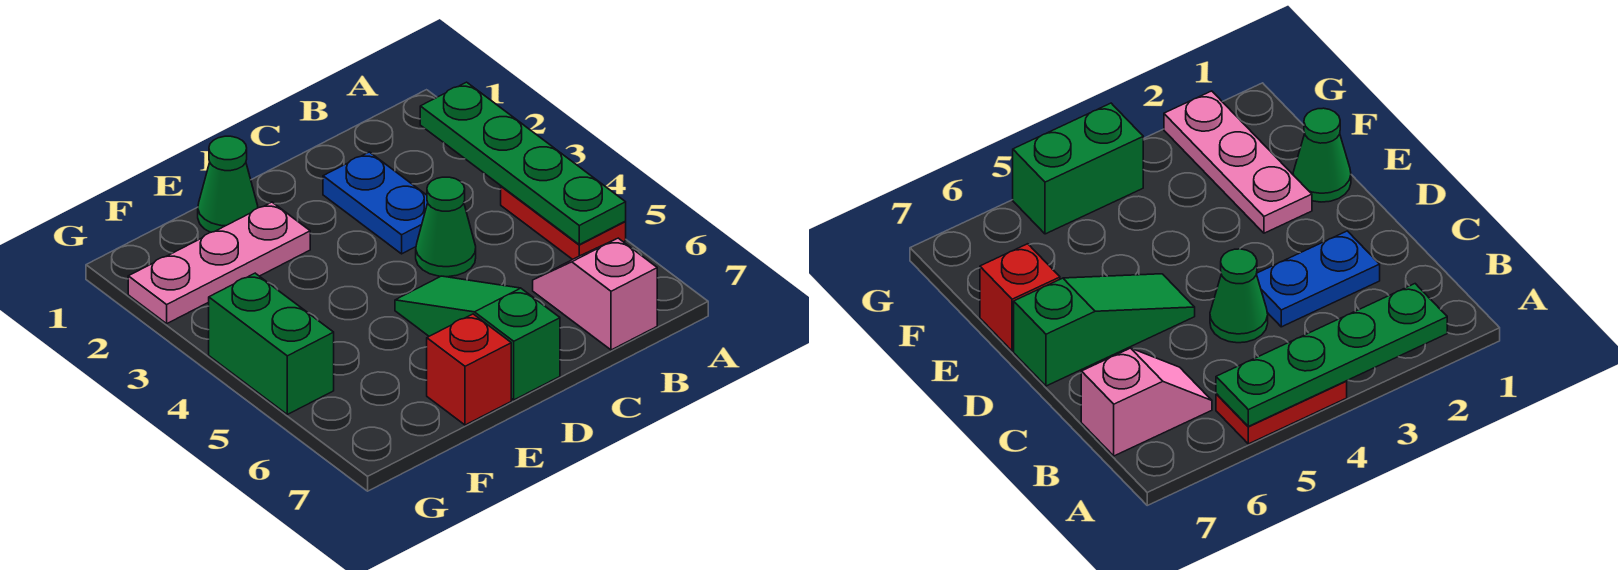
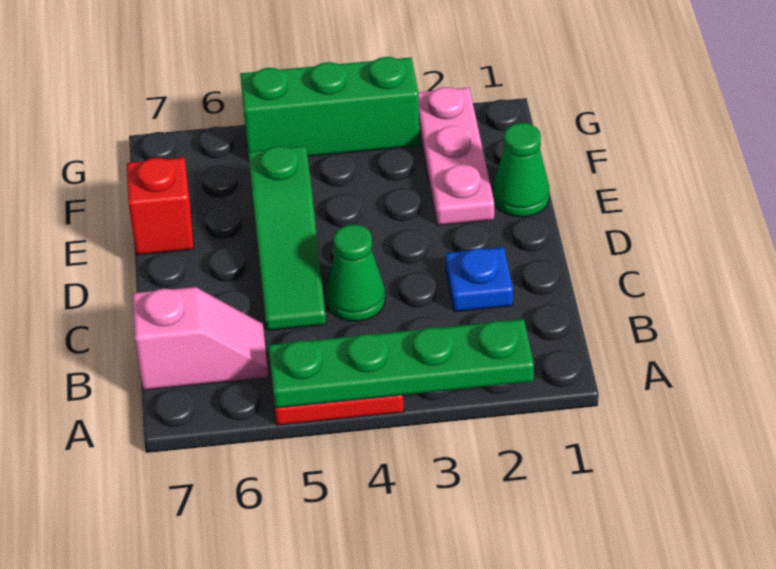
blue 1x2 plate [323,152,428,254] -> blue 1x1 plate [446,247,513,312]
green 1x3 slope [395,276,560,400] -> green 1x3 slope turned to [248,146,326,331]
green 1x2 brick [209,273,334,414] -> green 1x3 brick [240,57,420,159]

